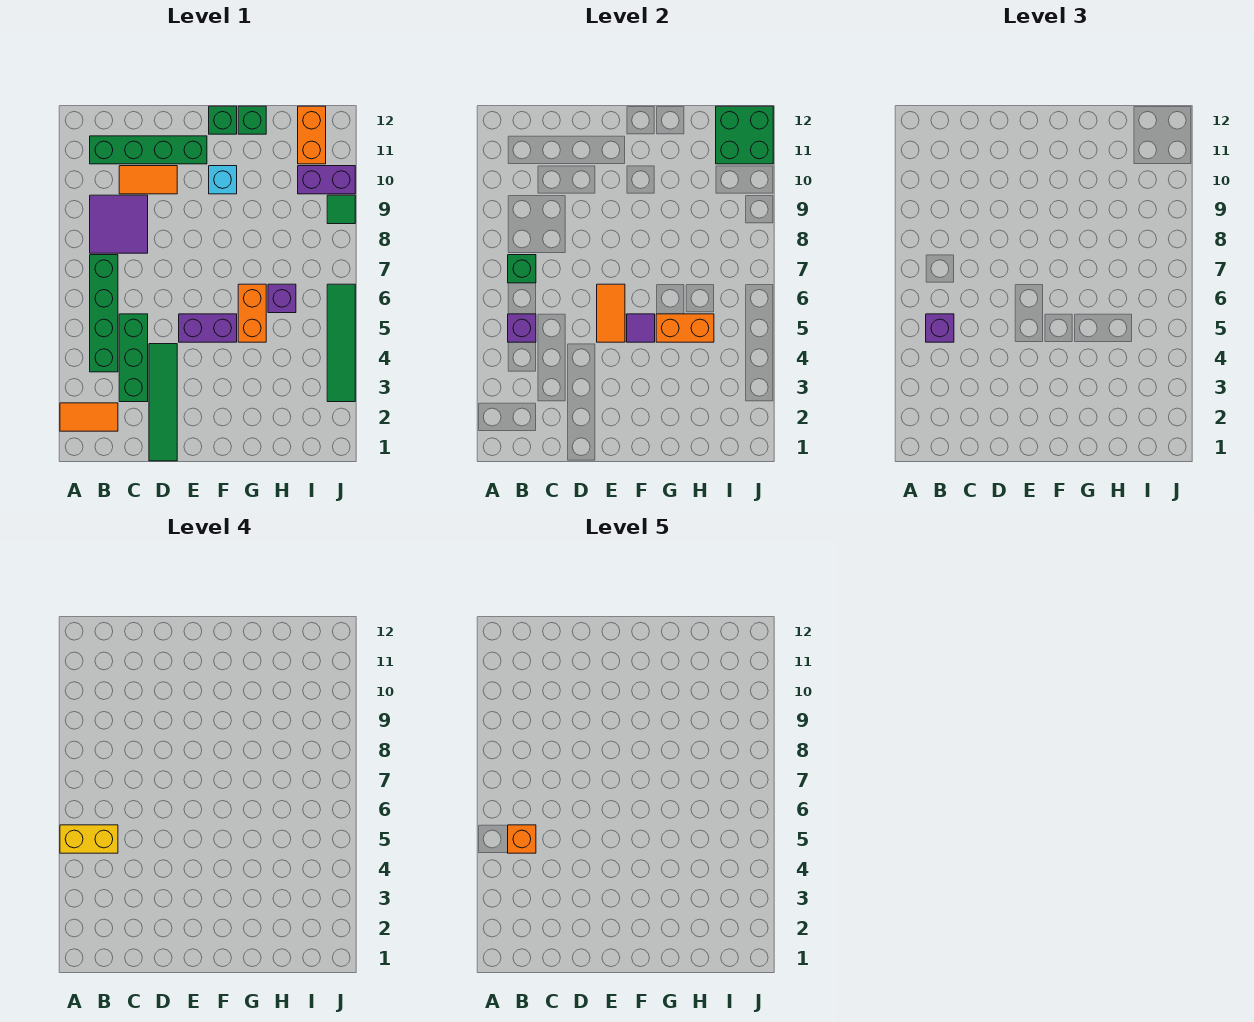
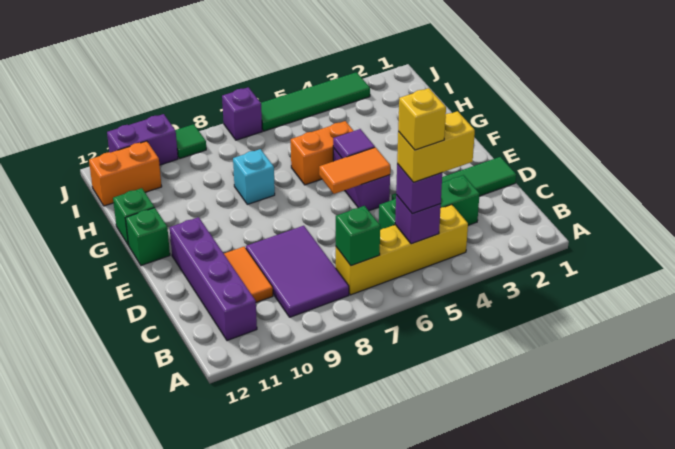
orange 1x2 tile [60,403,118,431] -> none
yellow 1x2 brick [60,825,118,853] -> yellow 1x2 brick turned to [397,111,475,182]
green 1x4 brick [90,255,118,372] -> yellow 1x4 brick [336,205,468,295]
orange 1x1 brick [508,825,536,853] -> yellow 1x1 brick [398,88,446,150]
purple 2x2 tile [90,195,148,253] -> purple 2x3 tile [246,226,349,317]
green 1x4 brick [90,136,207,164] -> purple 1x4 brick [170,217,257,341]
cyan 1x1 brick [209,166,237,194] -> cyan 1x1 brick moved to [233,149,275,204]
orange 1x2 brick [656,314,714,342] -> none
purple 1x1 brick [268,284,296,313] -> purple 1x1 brick moved to [222,87,262,140]
purple 1x2 brick [298,166,355,194] -> purple 1x2 brick turned to [107,114,178,165]
green 2x2 brick [716,106,773,164] -> none

